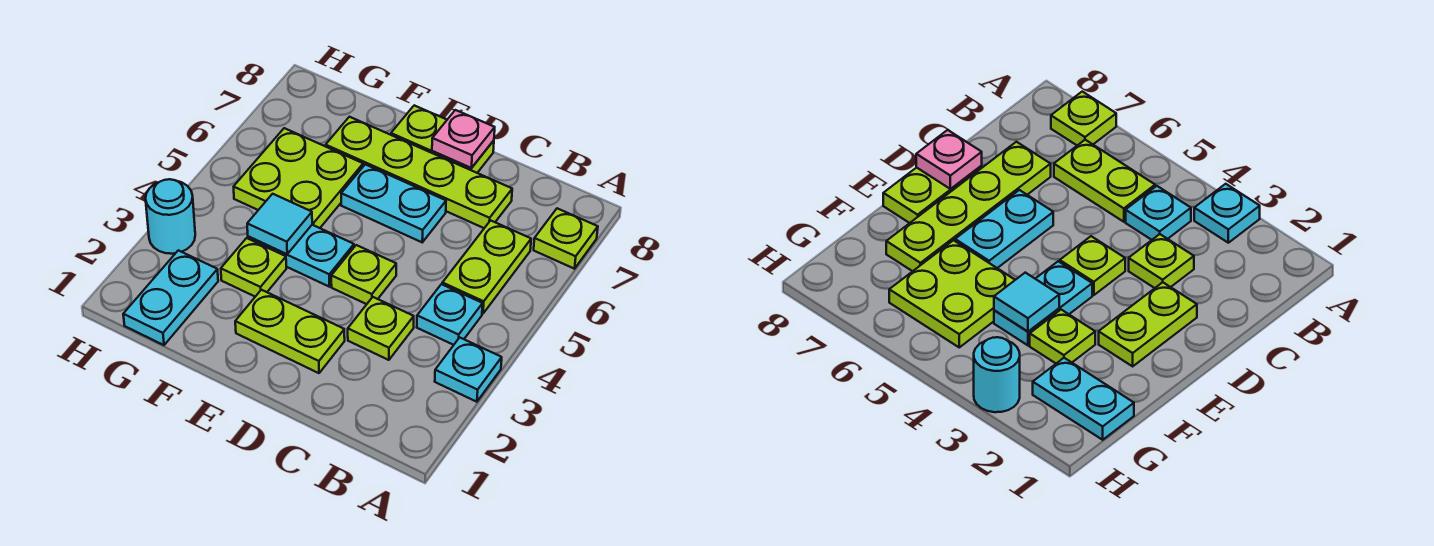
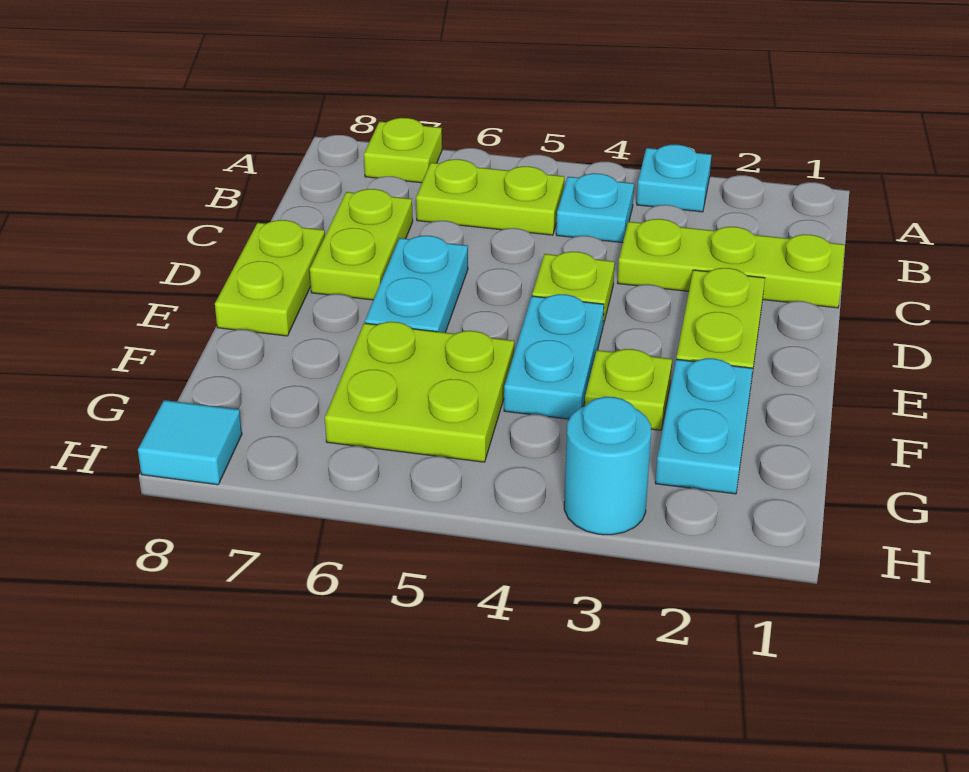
lime 1x1 plate [348,297,414,360] -> lime 1x3 plate [618,219,845,308]
lime 1x4 plate [326,117,512,228] -> lime 1x2 plate [310,189,413,300]
pink 1x1 plate [432,110,495,168] -> none
cyan 1x1 tile [247,194,312,254] -> cyan 1x1 tile moved to [138,400,242,485]
cyan 1x2 plate [123,250,218,345] -> cyan 1x2 plate turned to [655,358,753,494]

